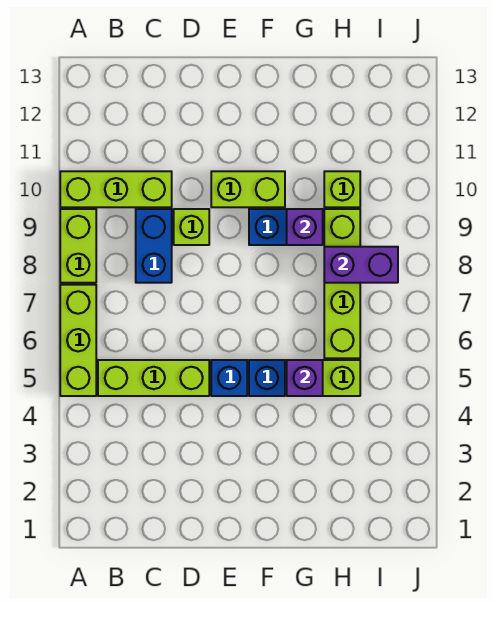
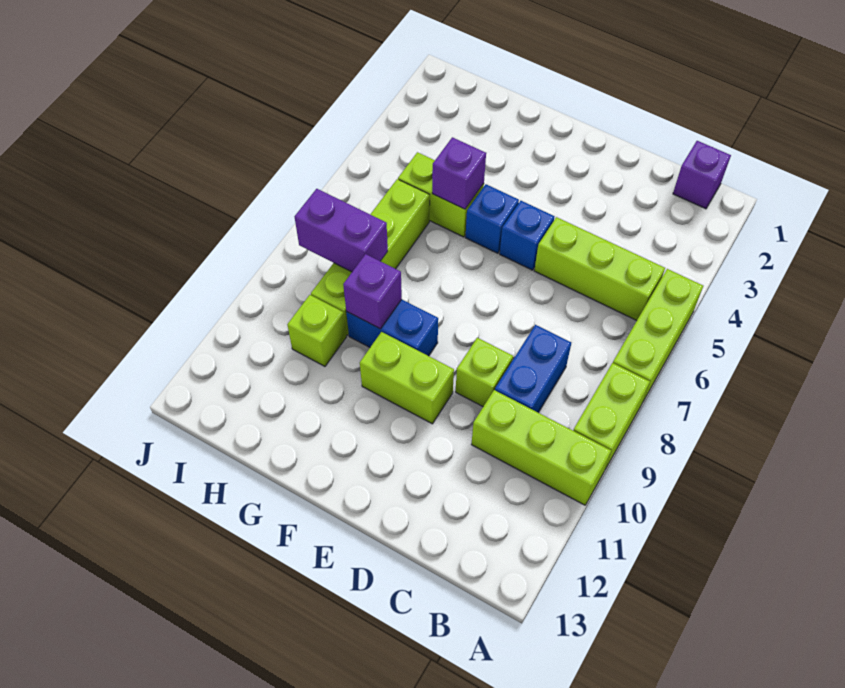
none -> purple 1x1 brick [673,141,731,209]

